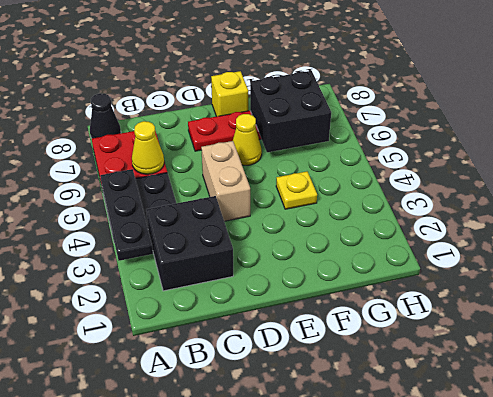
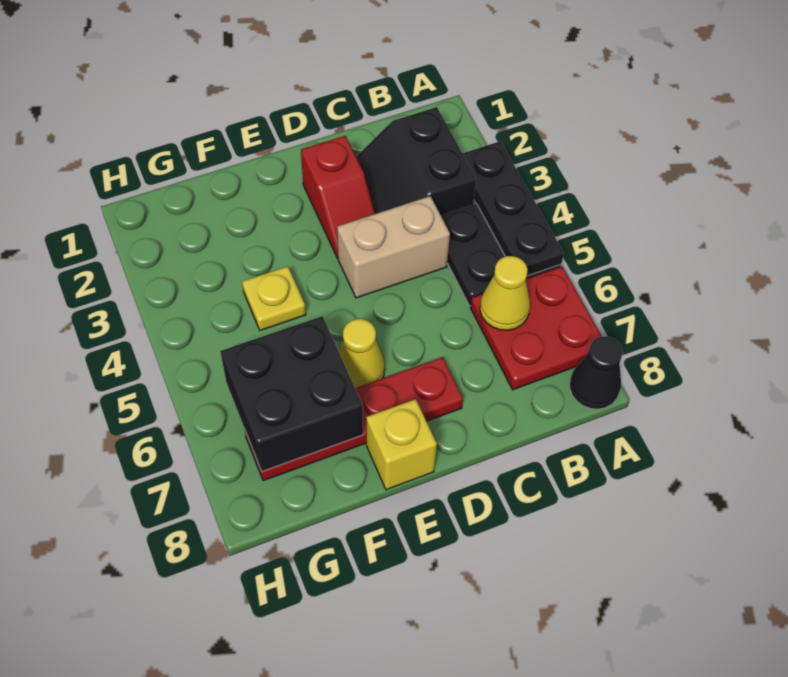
black 2x2 brick [146,196,233,291] -> black 2x2 slope [356,107,476,215]
none -> red 1x2 slope [301,136,375,258]
tan 1x2 brick [201,141,250,221] -> tan 1x2 brick turned to [337,196,450,298]

